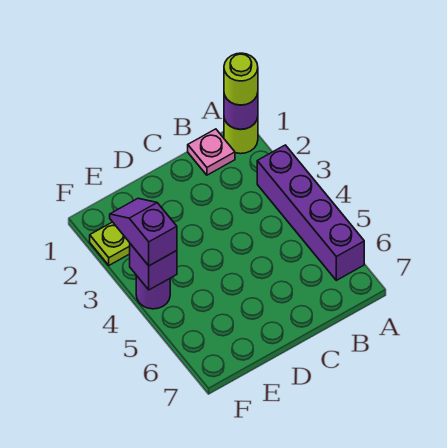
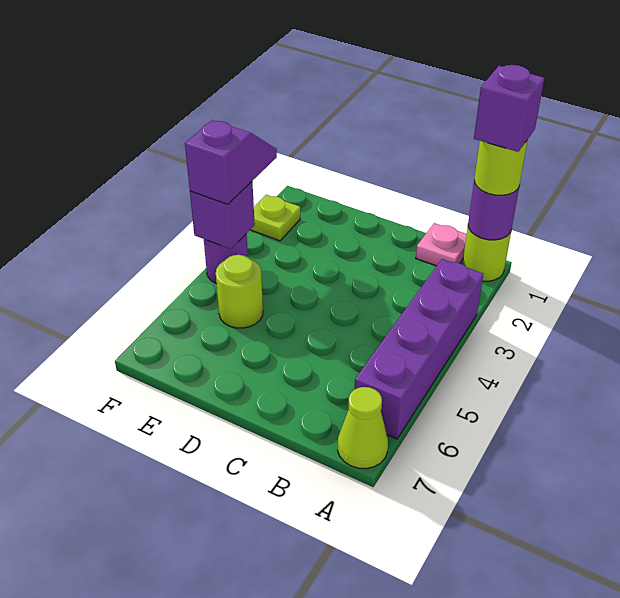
none -> purple 1x1 brick [474,65,544,152]
none -> lime 1x1 cone [338,387,388,469]
none -> lime 1x1 round brick [216,255,263,328]

